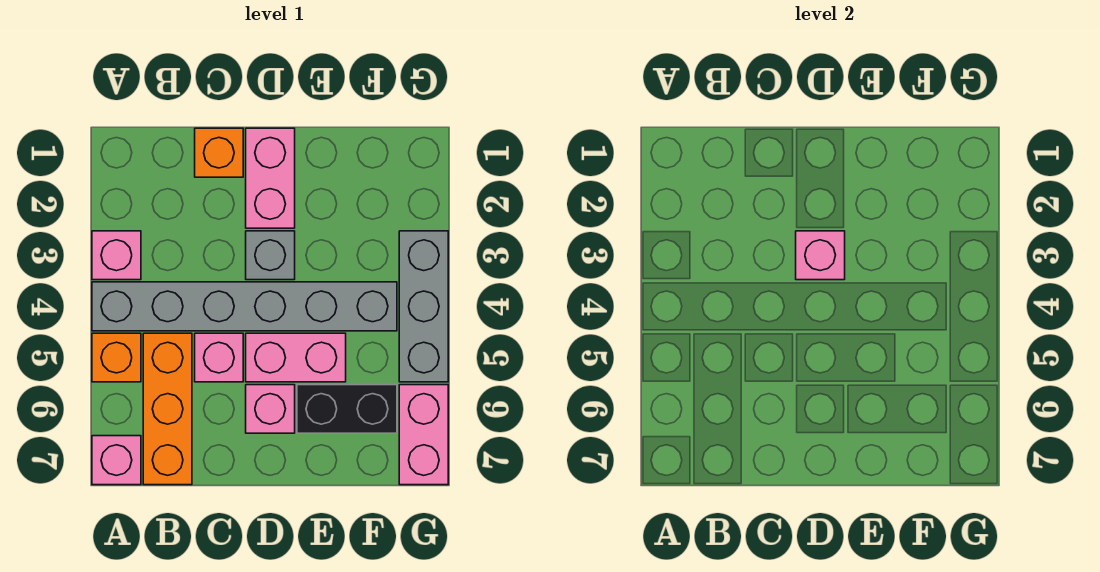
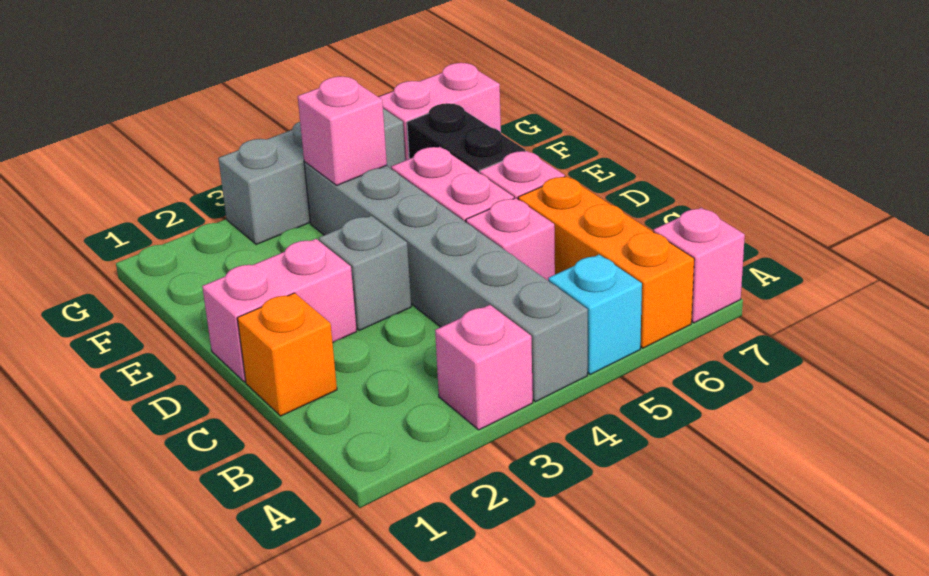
orange 1x1 brick [92,333,141,382] -> cyan 1x1 brick [548,255,642,375]
orange 1x3 brick [143,333,192,485] -> orange 1x3 brick turned to [518,176,694,348]
pink 1x1 brick [796,231,845,280] -> pink 1x1 brick moved to [298,76,387,185]

